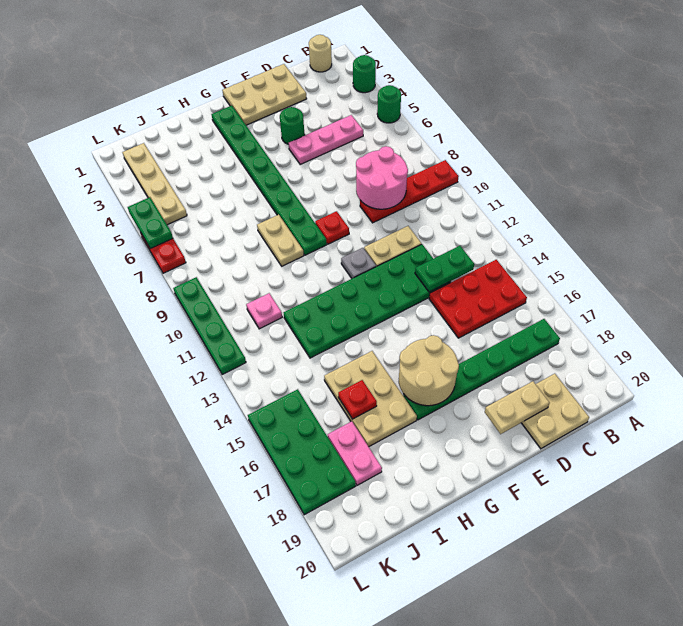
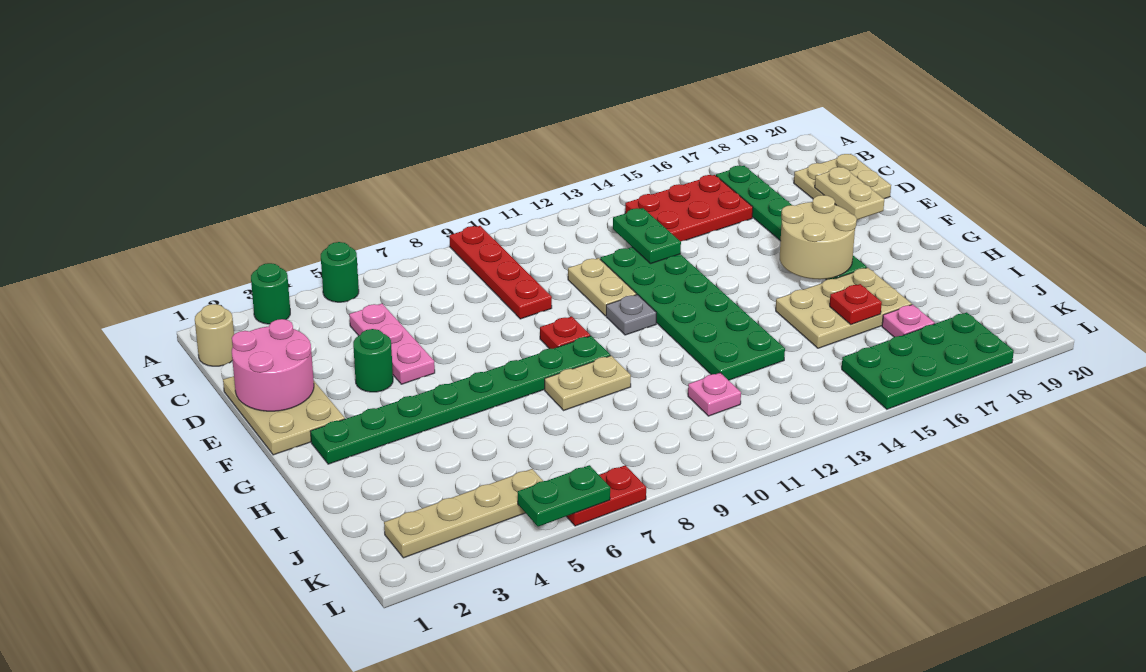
red 2x3 plate [429,260,527,338] -> red 2x3 plate turned to [625,175,753,241]
pink 2x2 round brick [356,146,408,209] -> pink 2x2 round brick moved to [232,319,314,411]
pink 1x2 plate [328,421,382,485] -> pink 1x1 plate [882,304,935,337]
green 1x4 plate [173,277,246,375] -> none

